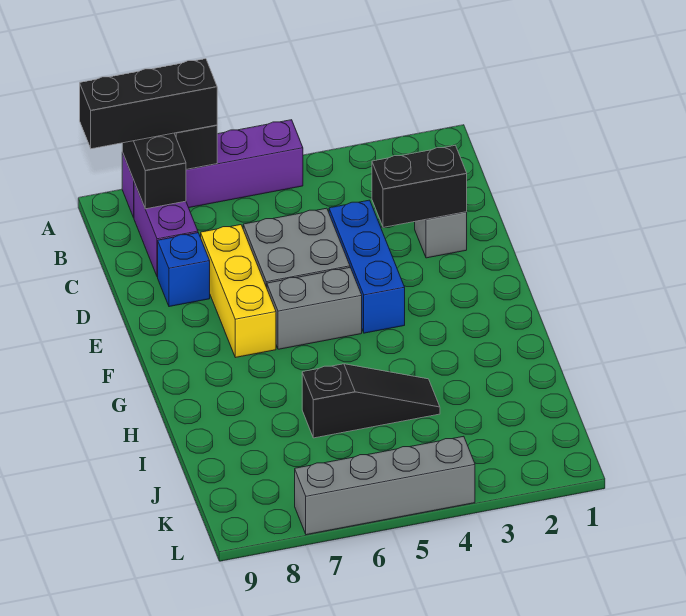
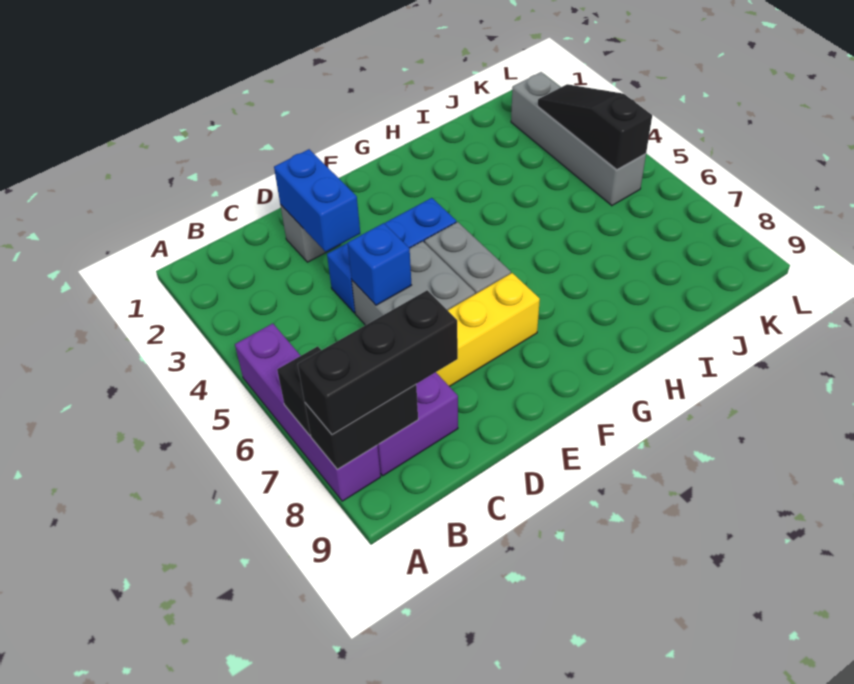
black 1x3 brick [80,59,217,149] -> black 1x3 brick turned to [298,290,458,435]
black 1x2 brick [372,146,467,228] -> blue 1x2 brick [274,149,360,252]
blue 1x1 brick [158,233,210,307] -> blue 1x1 brick moved to [348,223,411,305]
black 1x3 slope [302,364,440,438] -> black 1x3 slope moved to [538,84,652,170]
grey 1x4 brick [295,436,475,535] -> grey 1x4 brick moved to [511,72,646,206]

